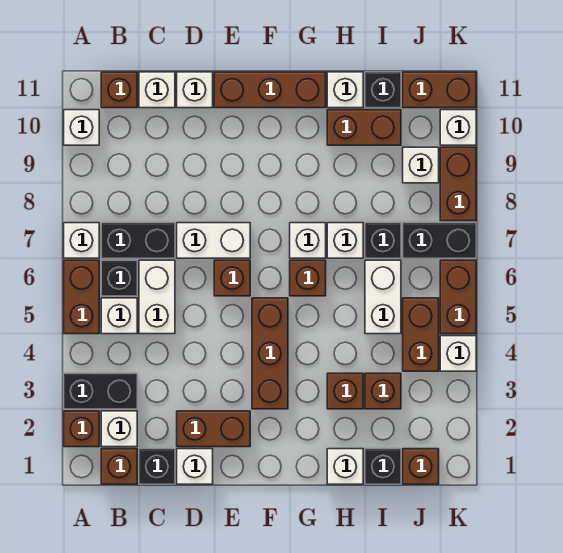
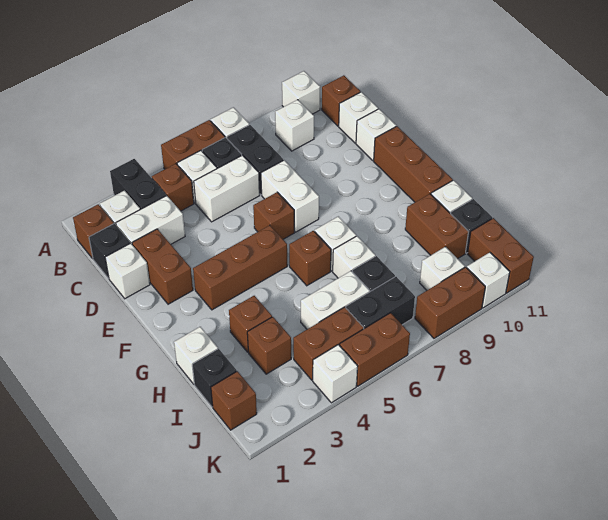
brown 1x1 brick [64,411,99,447] -> brown 1x1 brick moved to [152,164,194,211]
none -> white 1x1 brick [275,100,314,151]
none -> white 1x2 brick [116,196,185,244]
black 1x2 brick [403,223,476,258] -> black 1x2 brick turned to [346,277,415,329]

